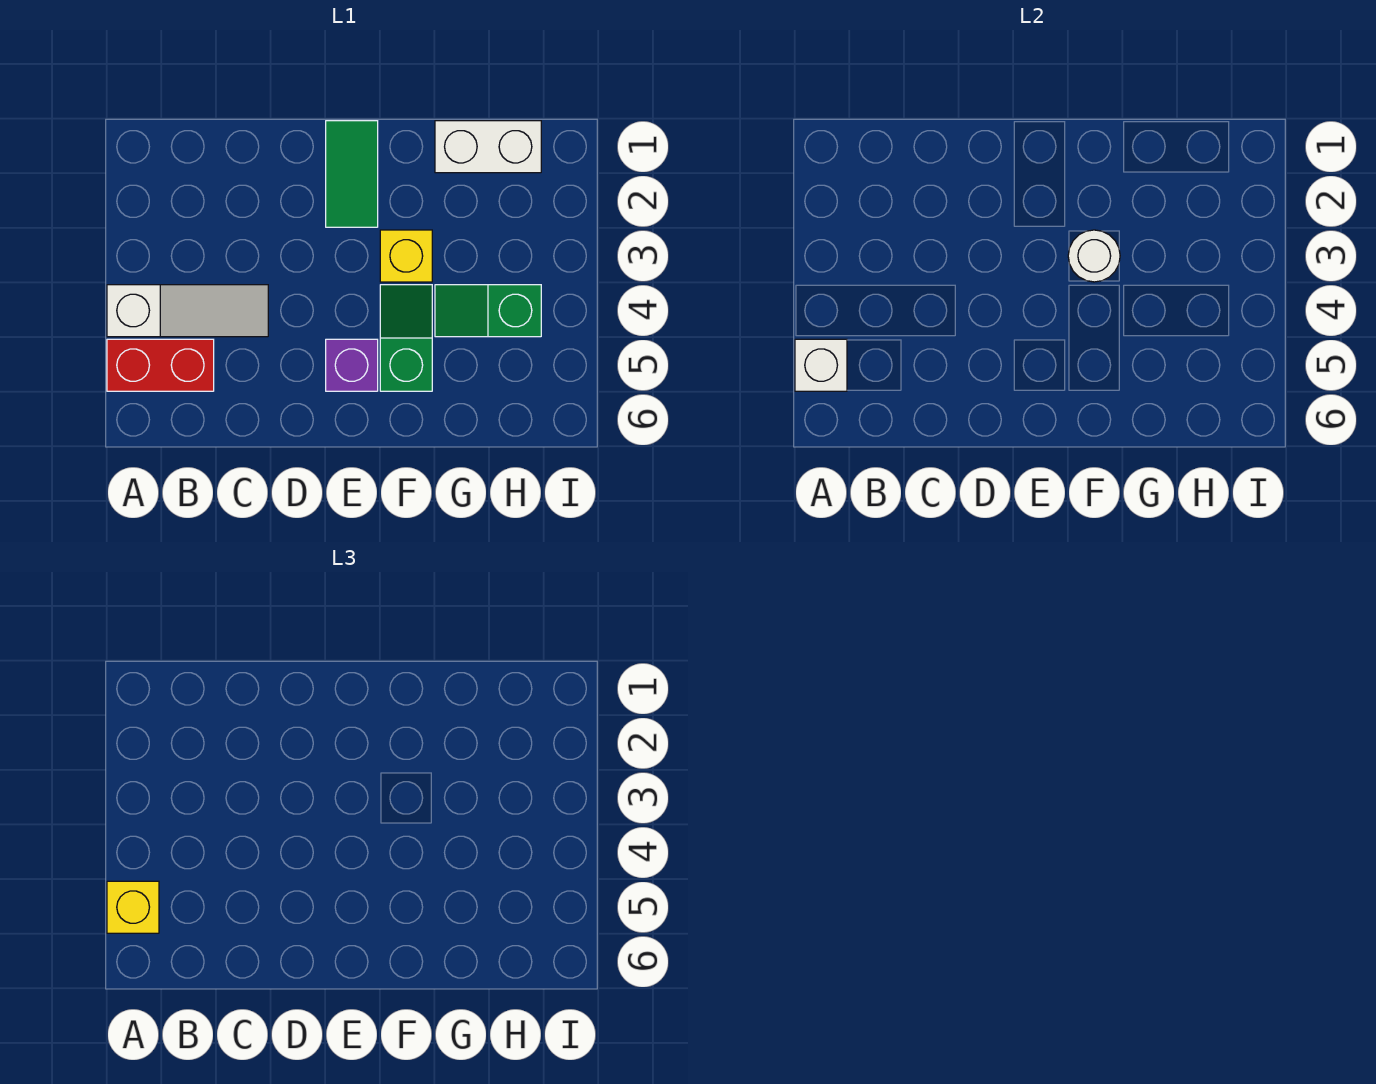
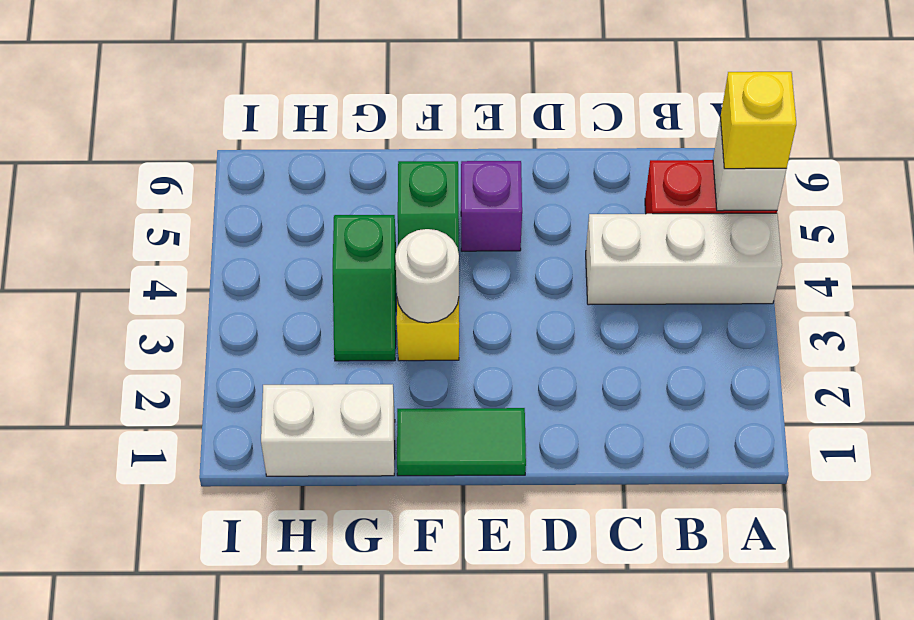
white 1x3 slope [107,285,268,337] -> white 1x3 brick [586,213,782,305]
green 1x2 tile [326,121,378,227] -> green 1x2 tile turned to [397,408,526,476]
green 1x2 slope [435,285,541,337] -> green 1x2 slope turned to [333,215,396,361]

